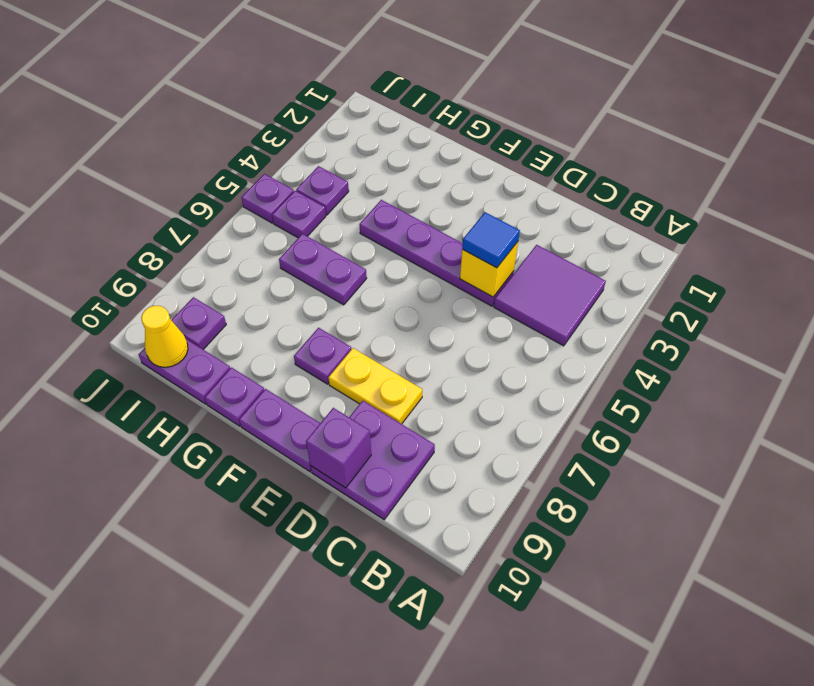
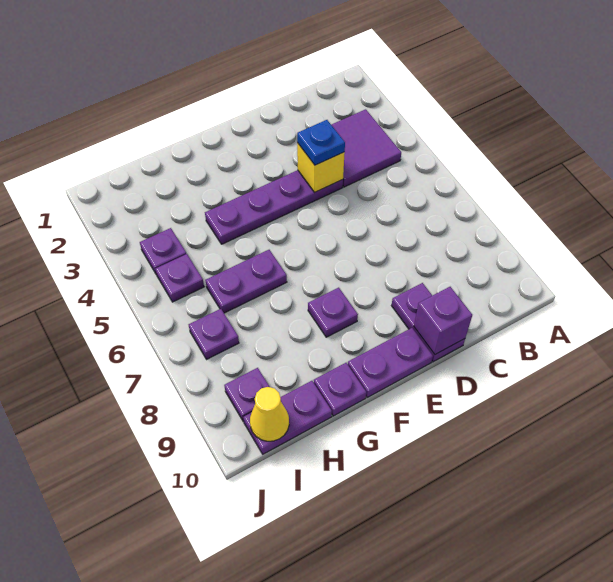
purple 2x2 plate [311,401,435,520] -> purple 1x2 plate [392,283,465,362]
blue 1x1 tile [462,212,520,268] -> blue 1x1 plate [297,120,345,165]
yellow 1x2 plate [328,348,422,424] -> none
purple 1x1 plate [241,174,294,223] -> purple 1x1 plate moved to [189,309,239,359]

